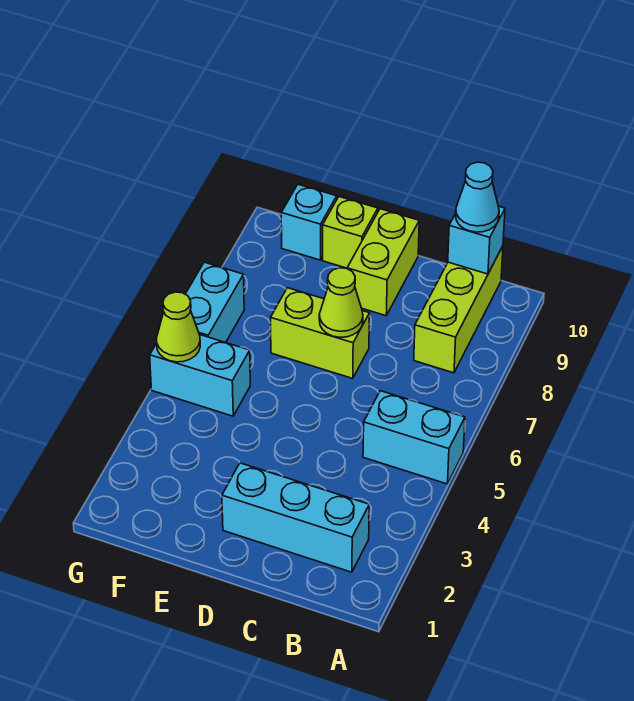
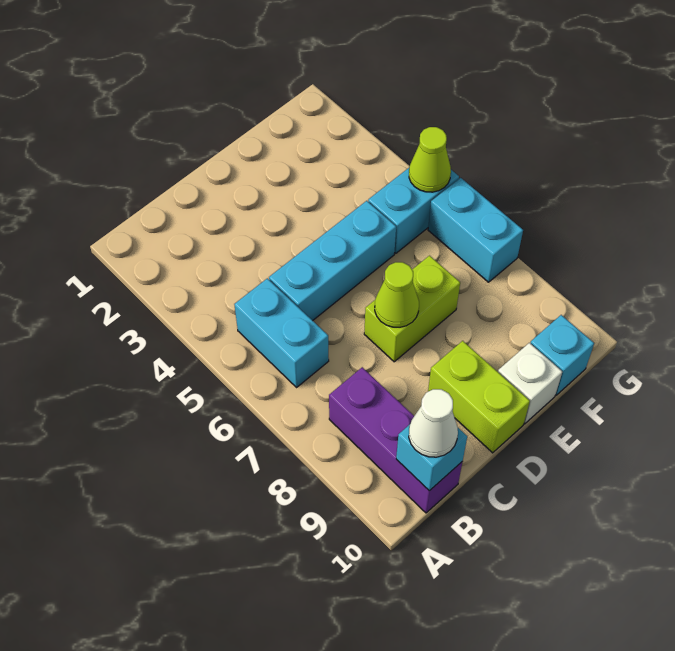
cyan 1x2 brick [363,391,465,484] -> cyan 1x2 brick turned to [234,278,329,387]
cyan 1x3 brick [222,463,369,572] -> cyan 1x3 brick moved to [269,201,396,321]
lime 1x3 brick [414,246,503,373] -> purple 1x3 brick [329,367,462,513]
cyan 1x1 cone [456,162,499,232] -> white 1x1 cone [409,389,458,457]
lime 1x1 brick [323,197,378,268] -> white 1x1 brick [498,343,562,424]

